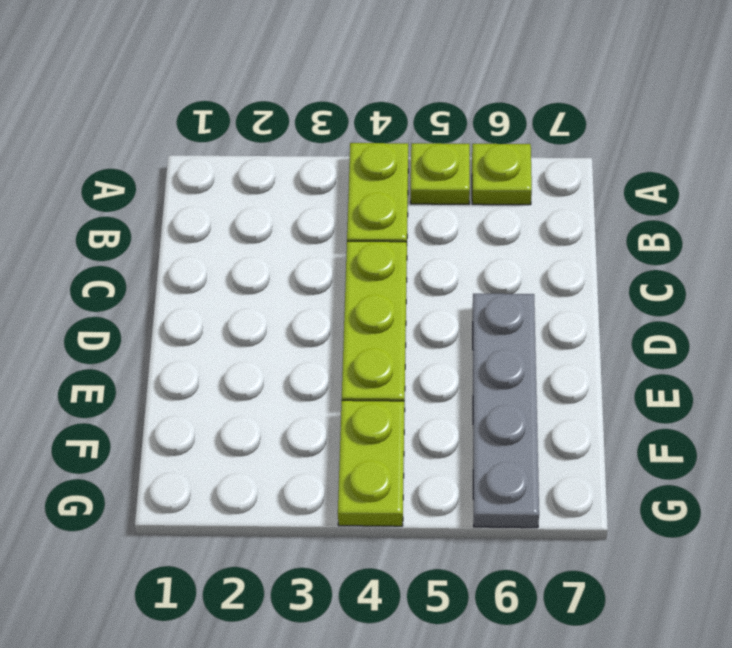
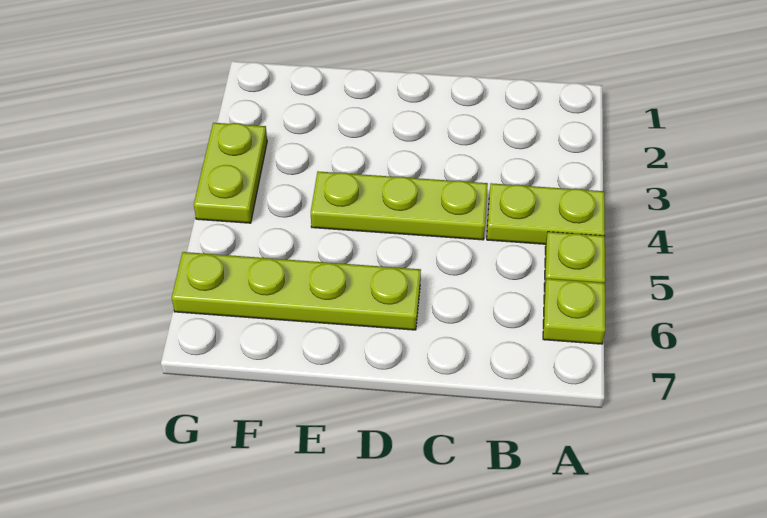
grey 1x4 plate [473,294,539,528] -> lime 1x4 plate [172,252,421,330]
lime 1x2 plate [338,400,404,526] -> lime 1x2 plate turned to [194,123,267,223]

